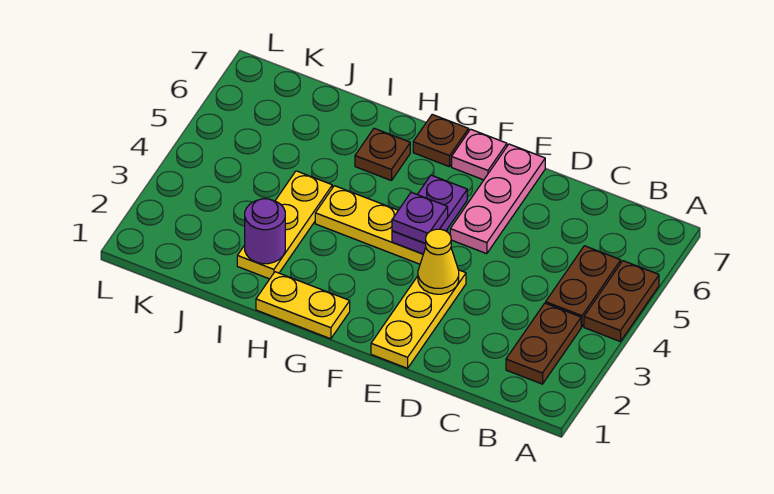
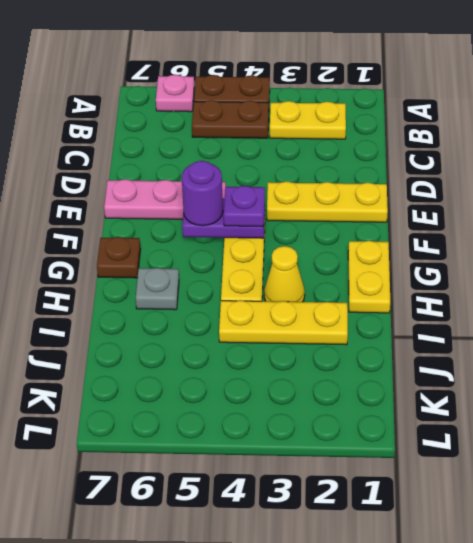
brown 1x2 plate [506,303,581,384] -> yellow 1x2 plate [270,101,346,139]
yellow 1x1 cone [418,229,459,294] -> yellow 1x1 cone moved to [264,246,305,302]
pink 1x1 plate [452,129,507,180] -> pink 1x1 plate moved to [156,75,194,112]
brown 1x1 plate [355,128,410,181] -> grey 1x1 plate [136,268,179,310]
purple 1x1 round brick [245,199,285,264] -> purple 1x1 round brick moved to [182,161,223,226]

